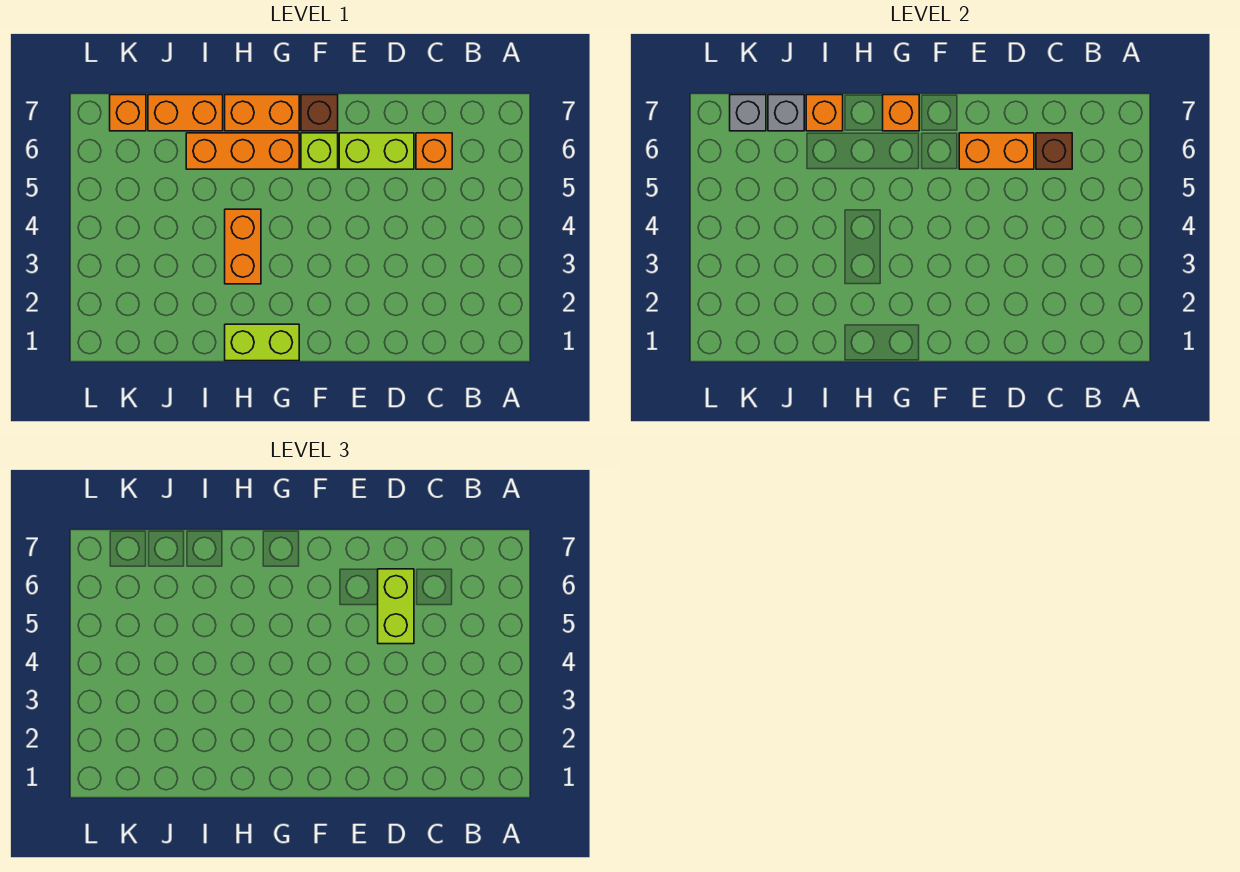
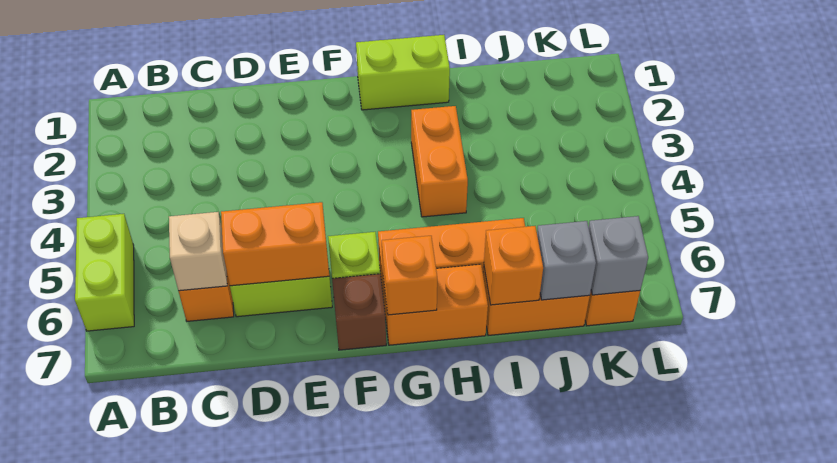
brown 1x1 brick [1036,133,1072,169] -> tan 1x1 brick [169,212,227,291]
lime 1x2 brick [378,569,414,644] -> lime 1x2 brick moved to [75,214,134,331]

